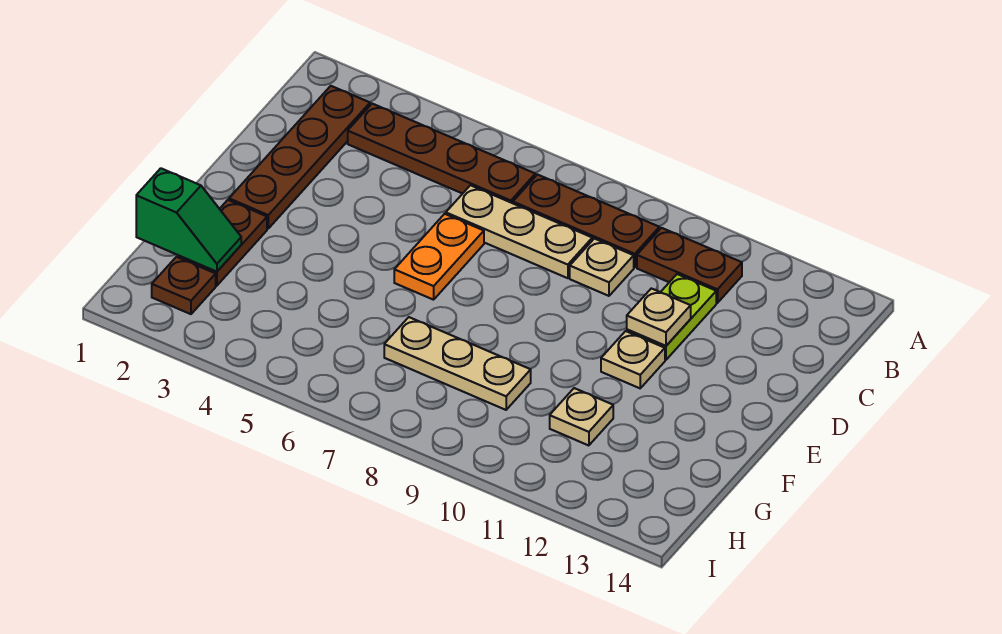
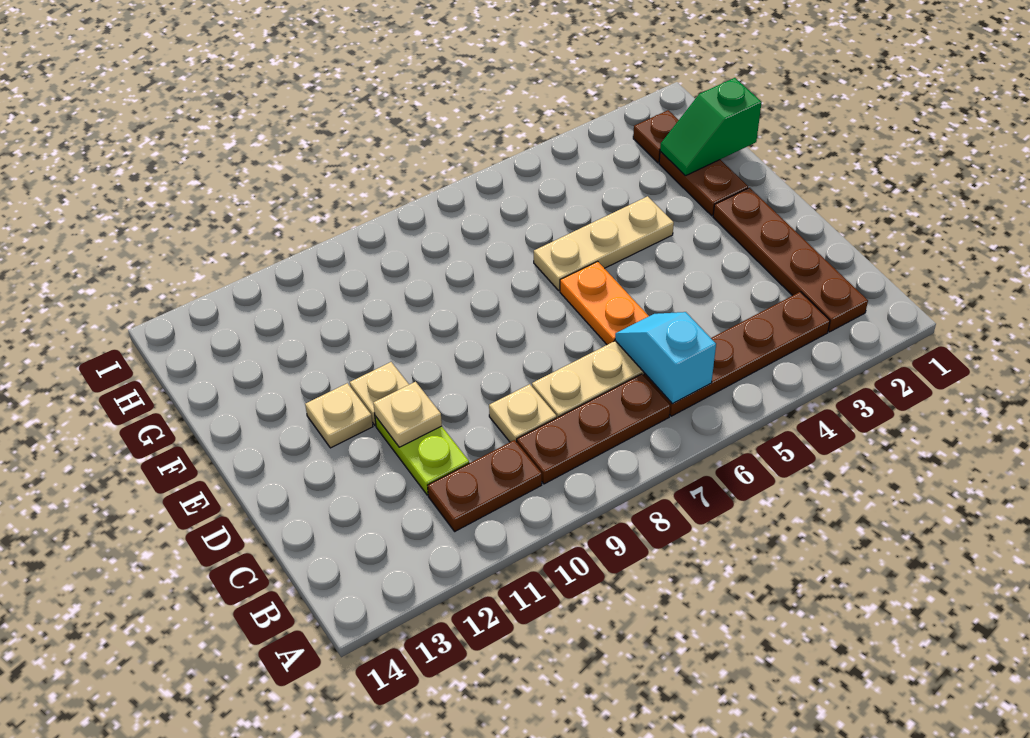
none -> cyan 1x2 slope [615,312,716,404]
tan 1x3 plate [384,317,531,410] -> tan 1x3 plate moved to [534,196,674,290]
tan 1x1 plate [550,388,613,446] -> tan 1x1 plate moved to [305,383,373,448]

